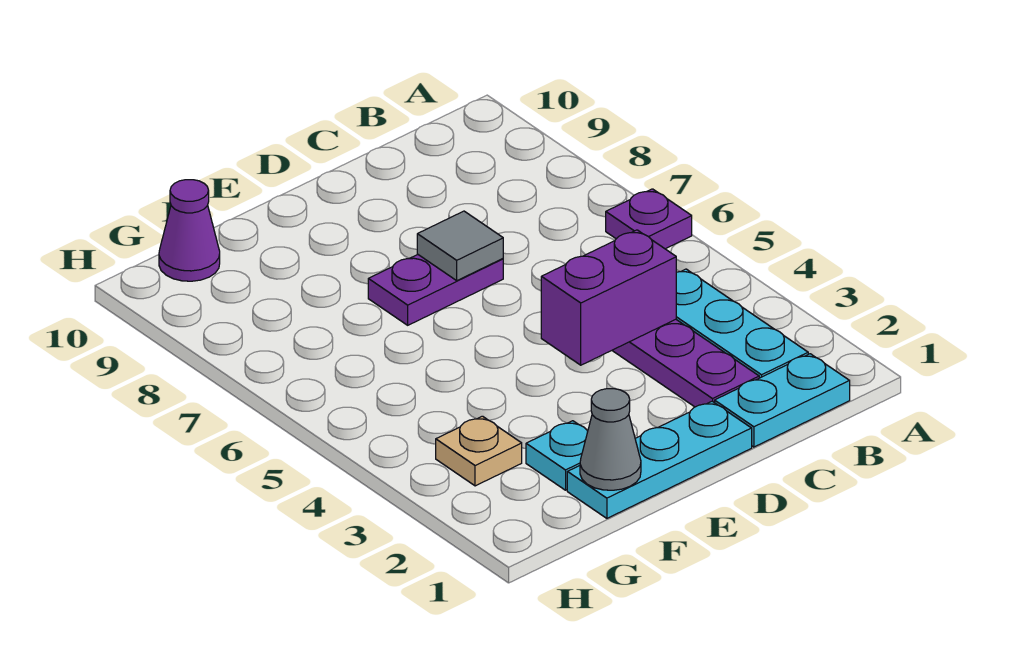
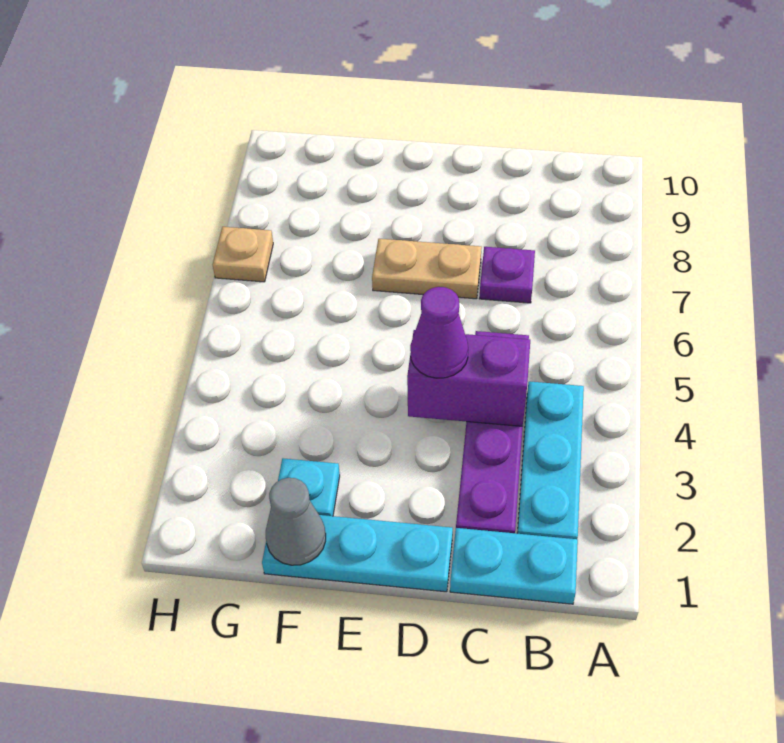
purple 1x1 plate [606,189,692,249] -> purple 1x1 plate moved to [479,247,535,303]
purple 1x2 plate [368,255,503,325] -> tan 1x2 plate [372,239,482,299]
grey 1x1 tile [417,211,503,280] -> none
tan 1x1 plate [436,416,522,486] -> tan 1x1 plate moved to [213,227,273,282]
purple 1x1 cone [159,180,220,281] -> purple 1x1 cone moved to [410,287,468,378]

